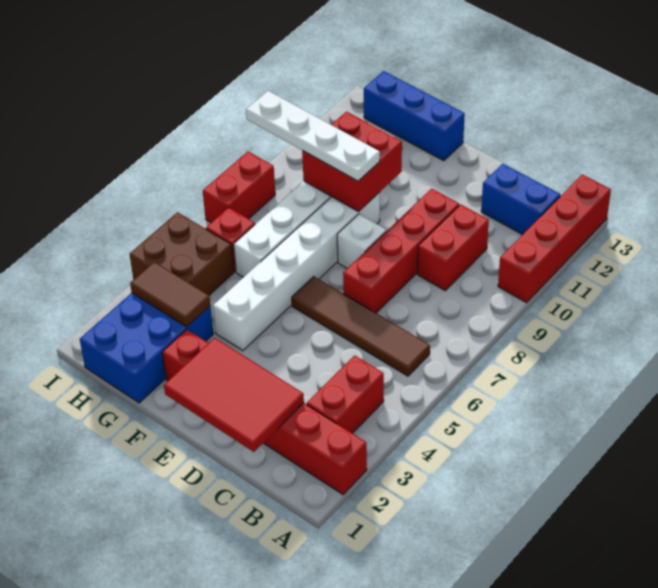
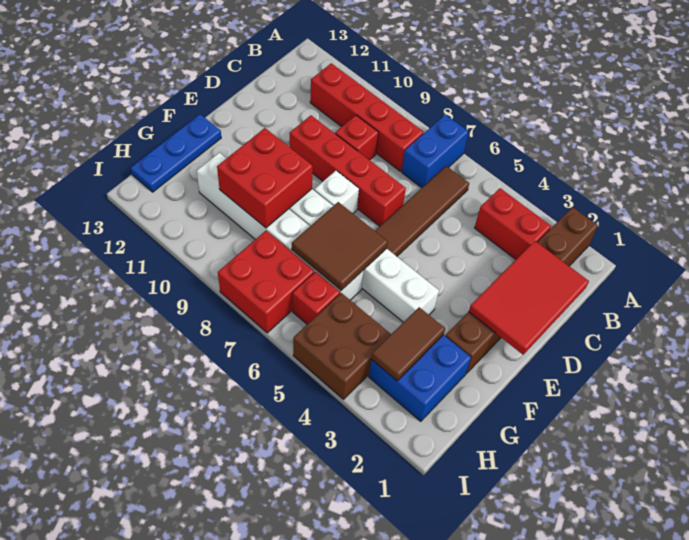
red 1x6 brick [162,330,367,495] -> brown 1x6 brick [446,207,598,374]
red 1x4 brick [498,175,611,303] -> red 1x4 brick moved to [310,63,424,171]
blue 1x2 brick [481,164,560,235] -> blue 1x2 brick moved to [402,115,468,188]
red 1x2 brick [417,205,489,290] -> red 1x1 brick [335,115,378,160]
none -> brown 2x2 tile [292,202,388,290]
white 1x4 plate [246,91,380,181] -> none
blue 1x3 brick [364,71,465,161] -> blue 1x3 plate [131,114,221,192]
blue 2x3 brick [80,293,213,403] -> blue 2x2 brick [369,335,471,421]
red 1x2 brick [203,152,275,223] -> red 2x2 brick [218,231,314,333]

